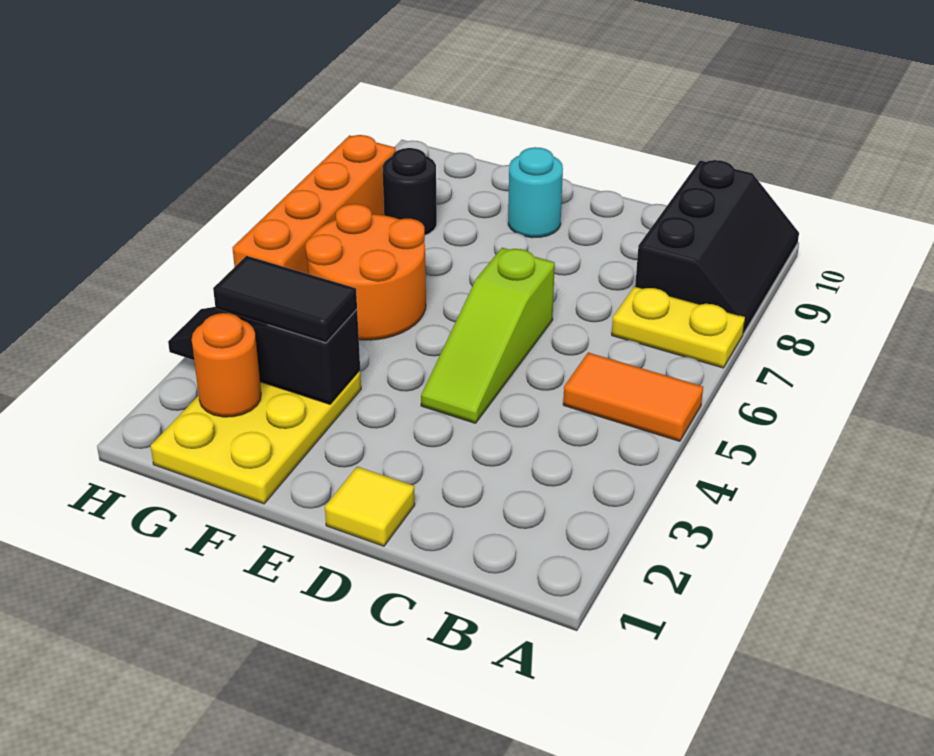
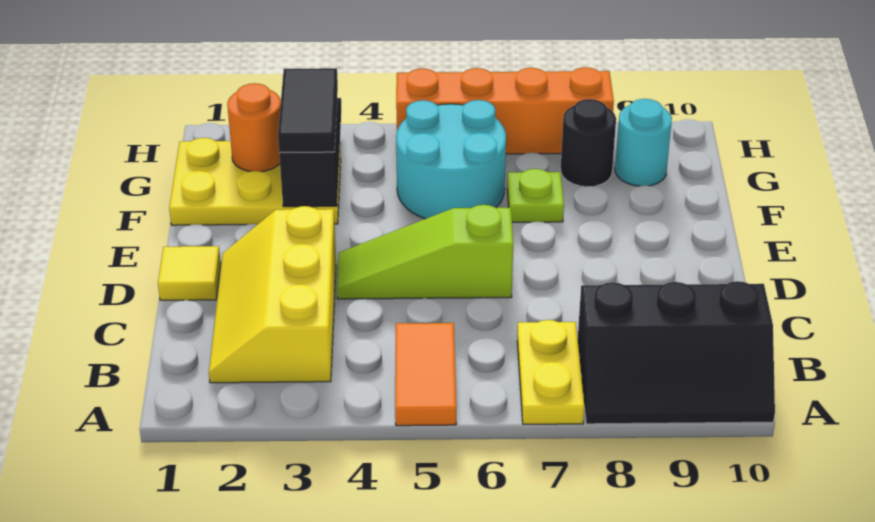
none -> yellow 2x3 slope [209,206,336,383]
cyan 1x1 round brick [508,147,563,238] -> cyan 1x1 round brick moved to [615,99,672,186]
orange 2x2 round brick [306,204,426,340] -> cyan 2x2 round brick [396,100,506,219]
none -> lime 1x1 plate [507,169,564,222]

